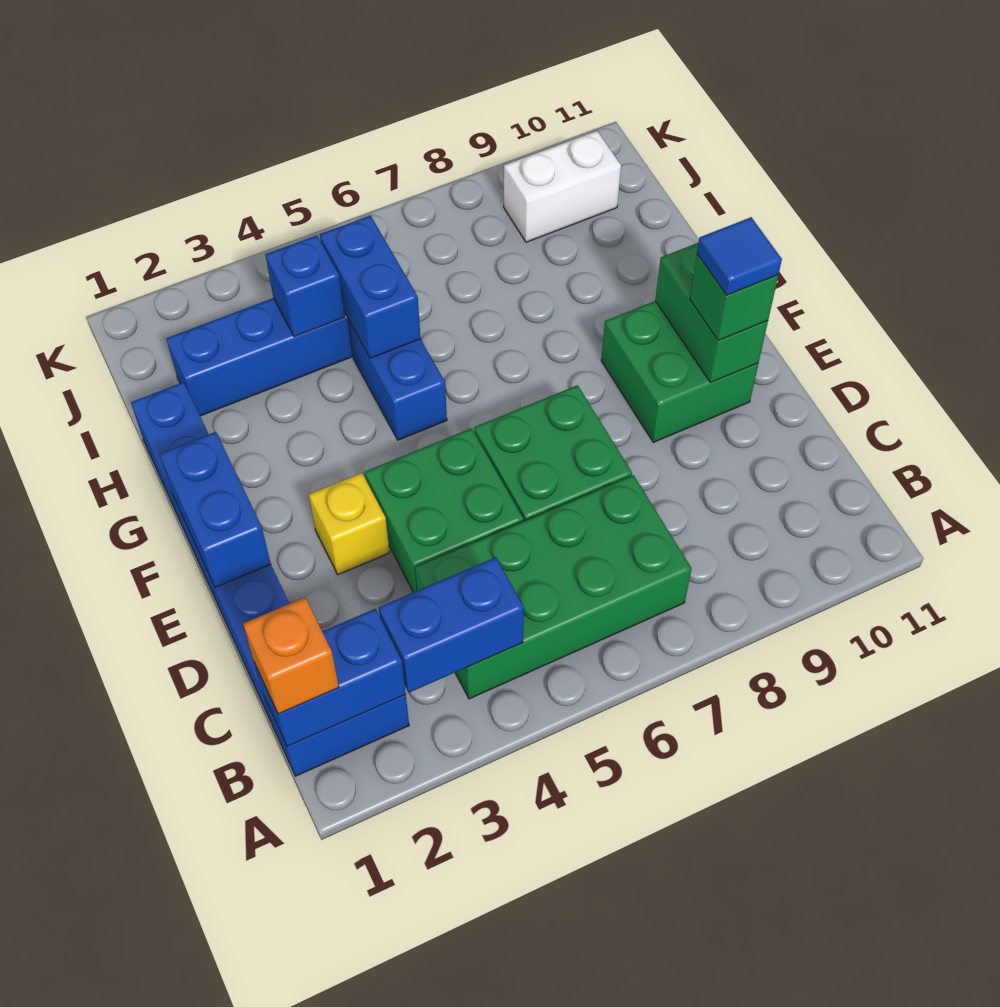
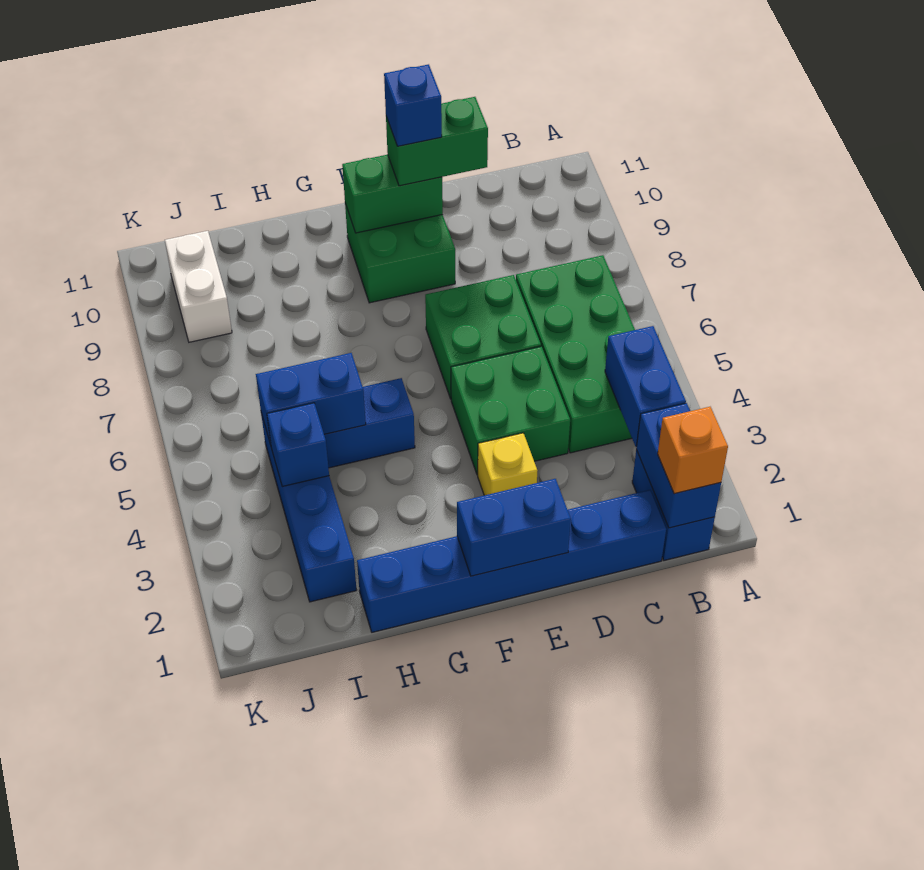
green 1x1 brick [690,254,778,341] -> green 1x2 brick [386,97,488,186]
blue 1x1 tile [697,217,782,295] -> blue 1x1 brick [384,64,442,146]

